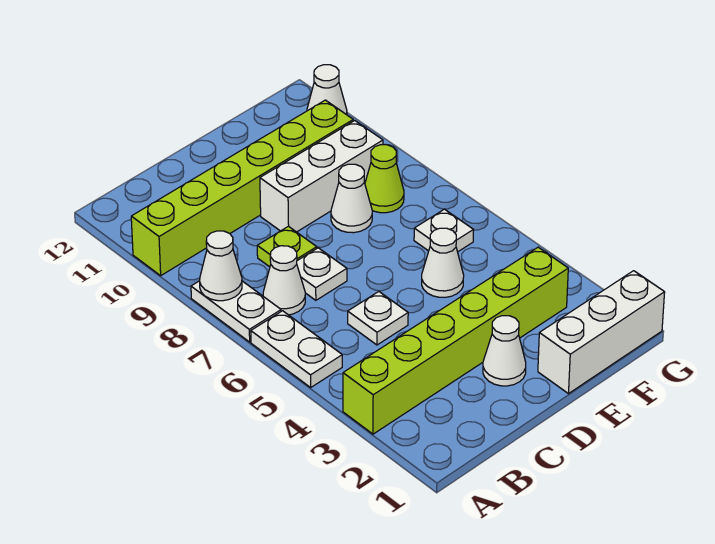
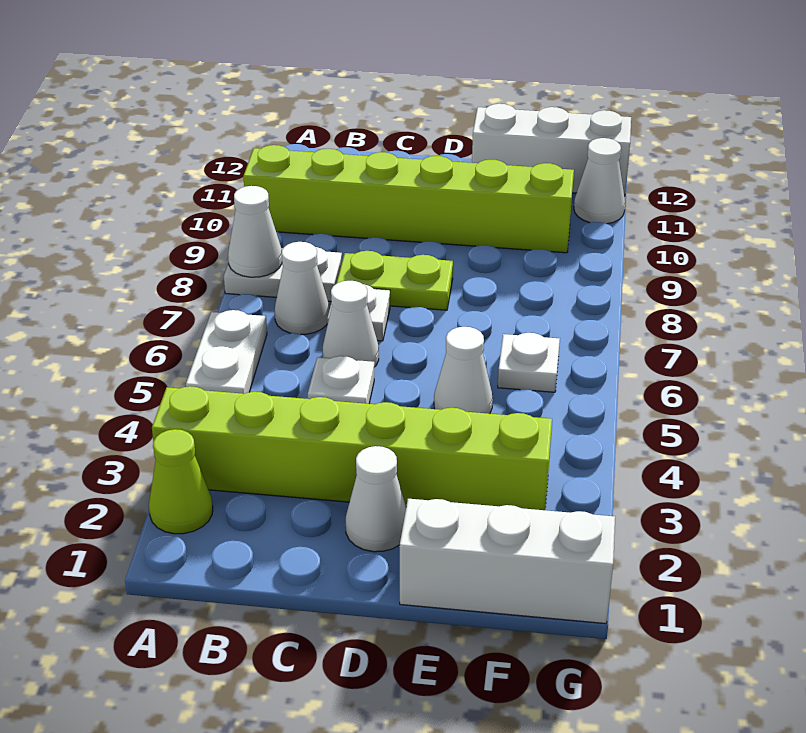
white 1x2 plate [191,281,281,342] -> white 1x2 plate turned to [224,247,342,302]
lime 1x1 plate [257,226,317,267] -> lime 1x2 plate [337,251,453,310]
white 1x3 brick [260,121,383,232] -> white 1x3 brick moved to [472,104,631,196]
white 1x1 cone [331,164,372,233] -> white 1x1 cone moved to [323,281,379,367]
lime 1x1 cone [365,145,404,213] -> lime 1x1 cone moved to [149,429,213,534]

